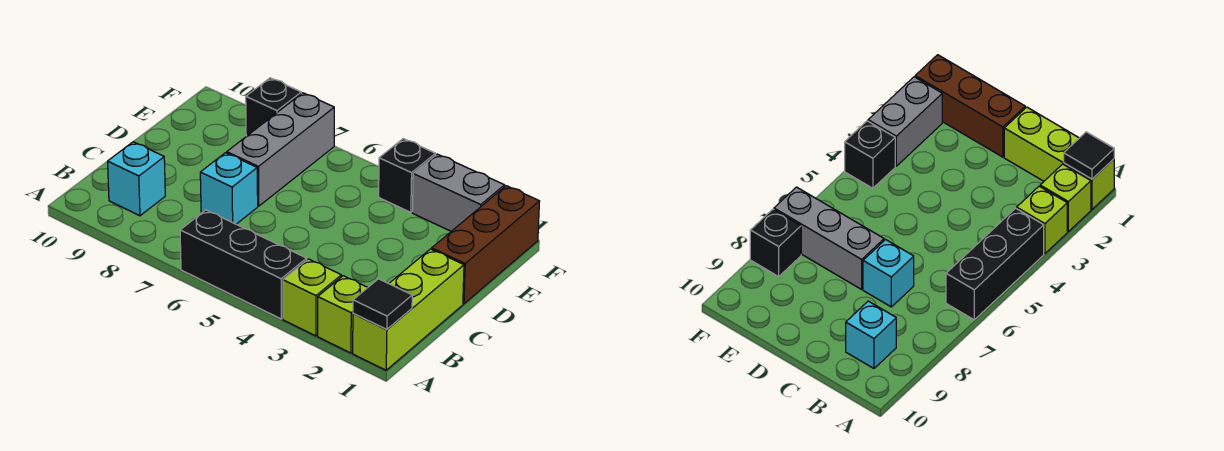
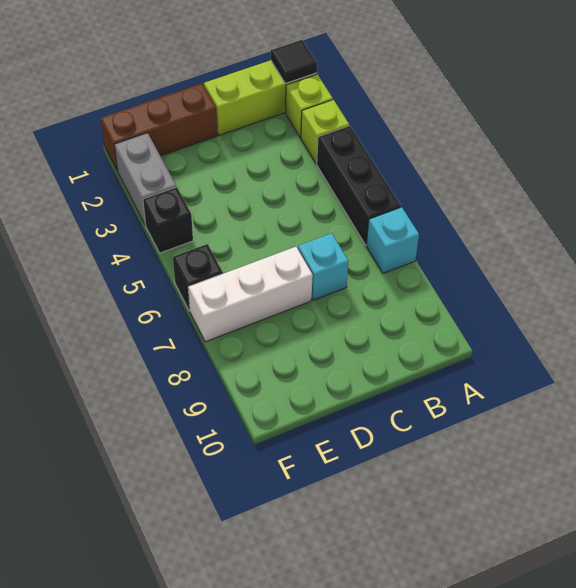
cyan 1x1 brick [108,142,165,216] -> cyan 1x1 brick moved to [366,207,419,273]
grey 1x3 brick [227,93,334,206] -> white 1x3 brick [188,247,313,342]
black 1x1 brick [246,78,301,136] -> black 1x1 brick moved to [173,244,223,311]

